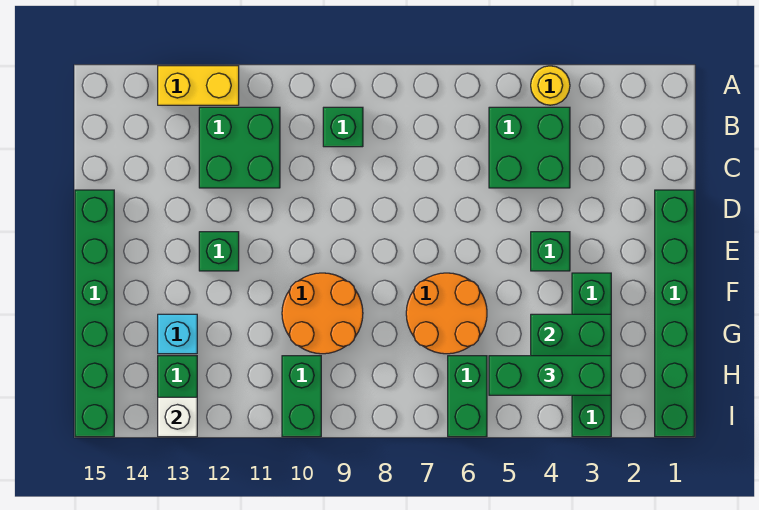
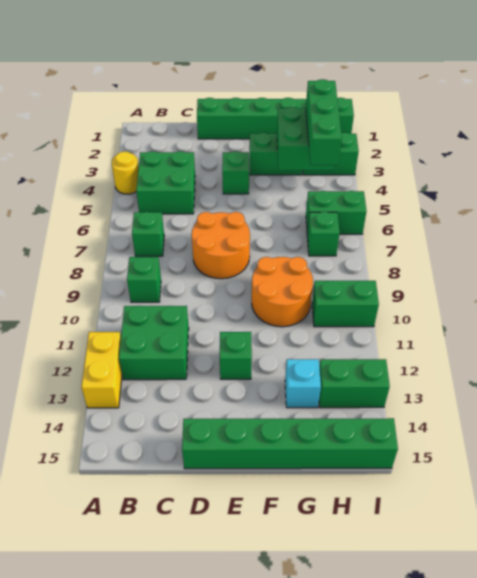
none -> green 1x1 brick [132,212,164,256]
orange 2x2 round brick [406,273,487,354] -> orange 2x2 round brick moved to [192,212,250,279]
none -> green 1x1 brick [307,212,340,256]
white 1x1 brick [158,397,197,437] -> none

